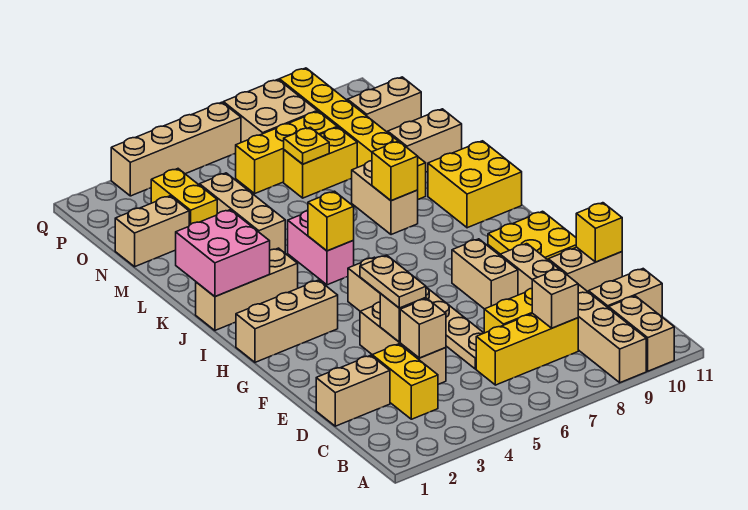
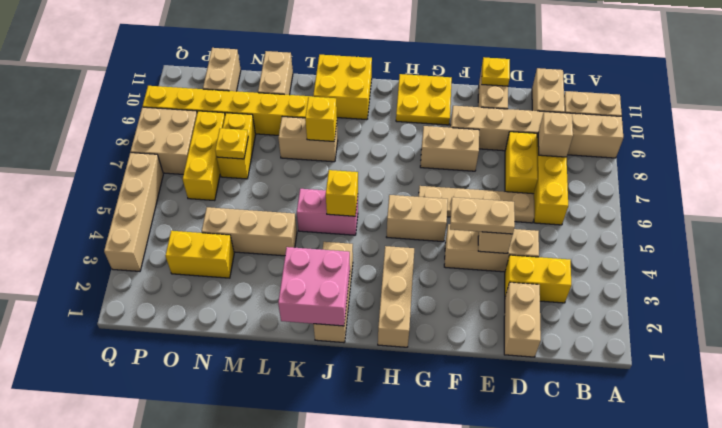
tan 1x1 brick [400,299,446,358] -> none
yellow 1x1 brick [576,203,622,262] -> yellow 1x1 plate [482,57,510,86]
tan 1x2 brick [115,196,189,267] -> none

